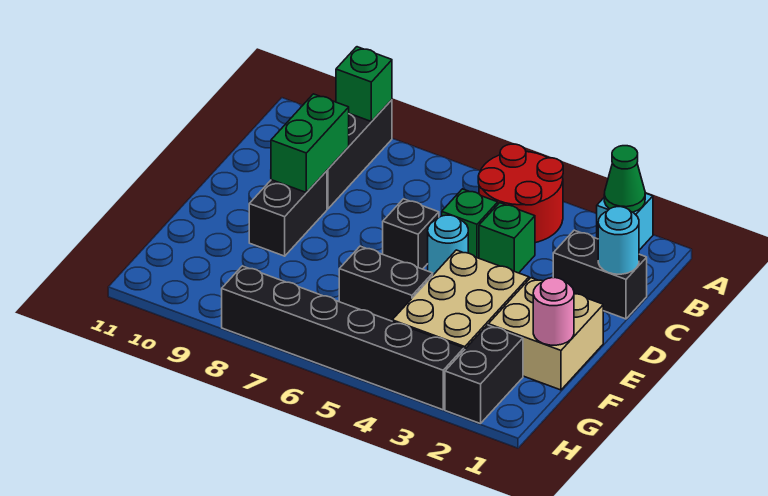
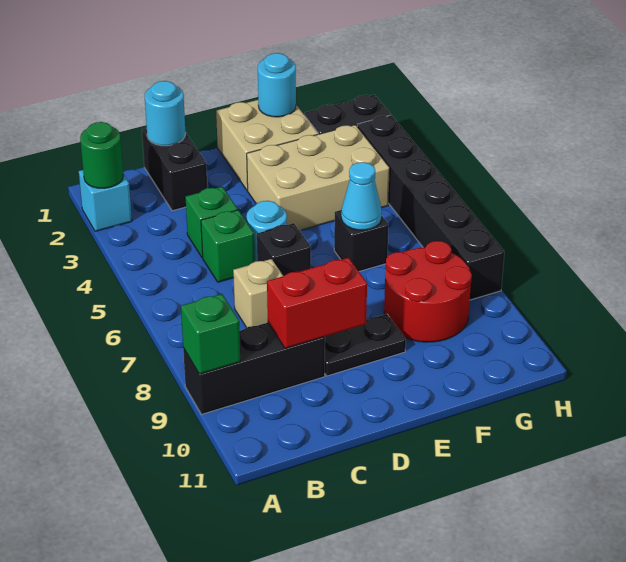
green 1x1 cone [604,146,645,212] -> green 1x1 round brick [80,122,123,188]
red 2x2 round brick [478,144,563,243] -> red 2x2 round brick moved to [384,241,472,342]
none -> tan 1x1 brick [233,259,283,328]
green 1x2 brick [271,94,349,193] -> red 1x2 brick [267,258,367,348]
black 1x2 brick [249,171,327,256] -> black 1x2 plate [325,314,406,376]
pink 1x1 round brick [533,278,574,345] -> cyan 1x1 round brick [258,53,296,117]
black 1x2 brick [339,246,433,321] -> black 1x1 brick [334,210,388,271]
none -> cyan 1x1 cone [341,162,382,230]

